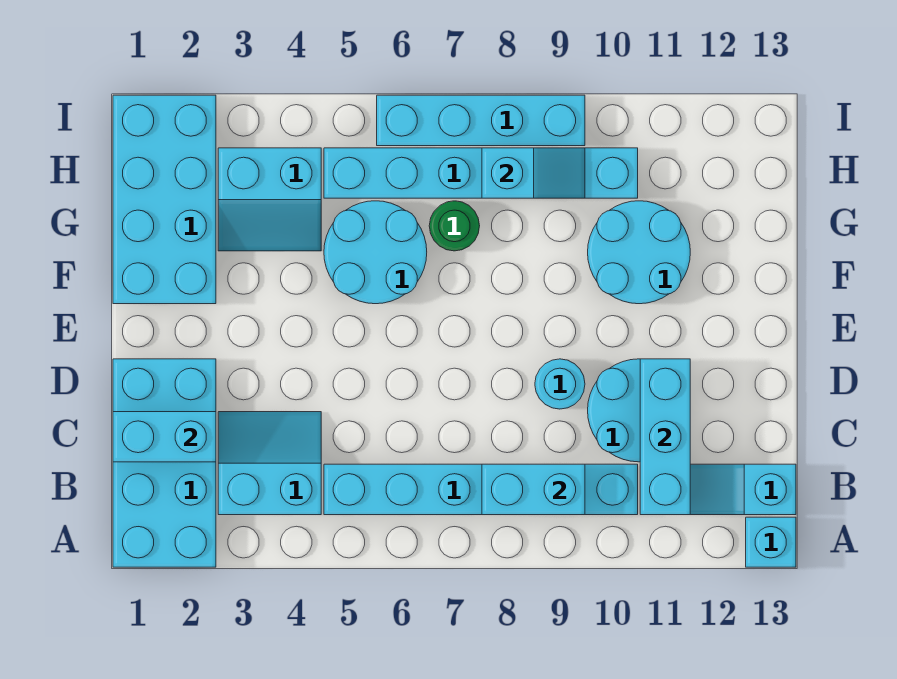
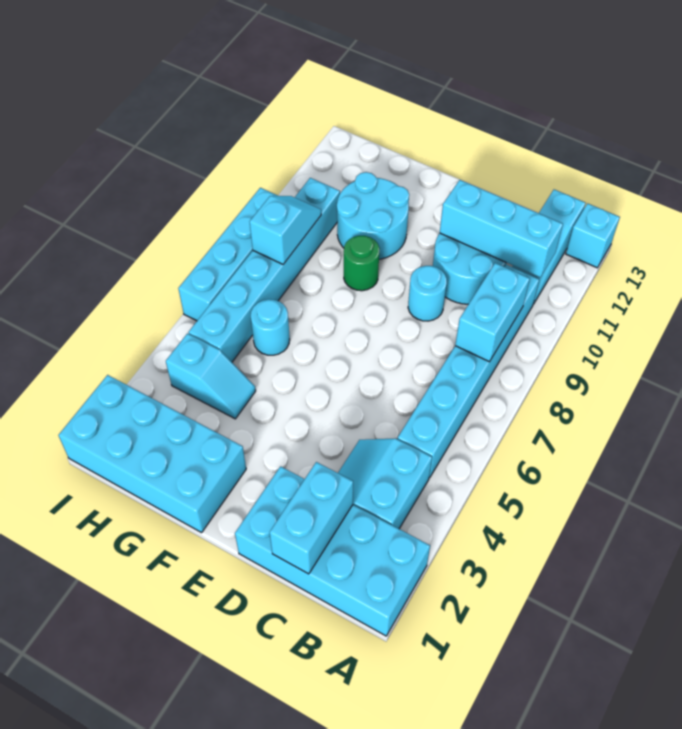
cyan 2x2 round brick [324,201,427,304] -> cyan 1x1 round brick [251,299,290,355]
cyan 2x2 slope [218,148,321,251] -> cyan 1x2 slope [166,333,256,419]
green 1x1 round brick [429,201,480,251] -> green 1x1 round brick moved to [344,236,380,291]

